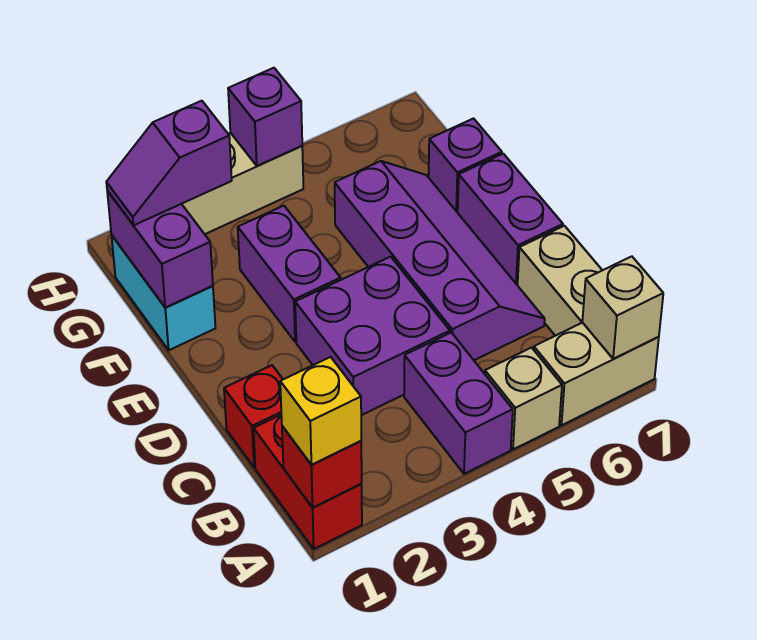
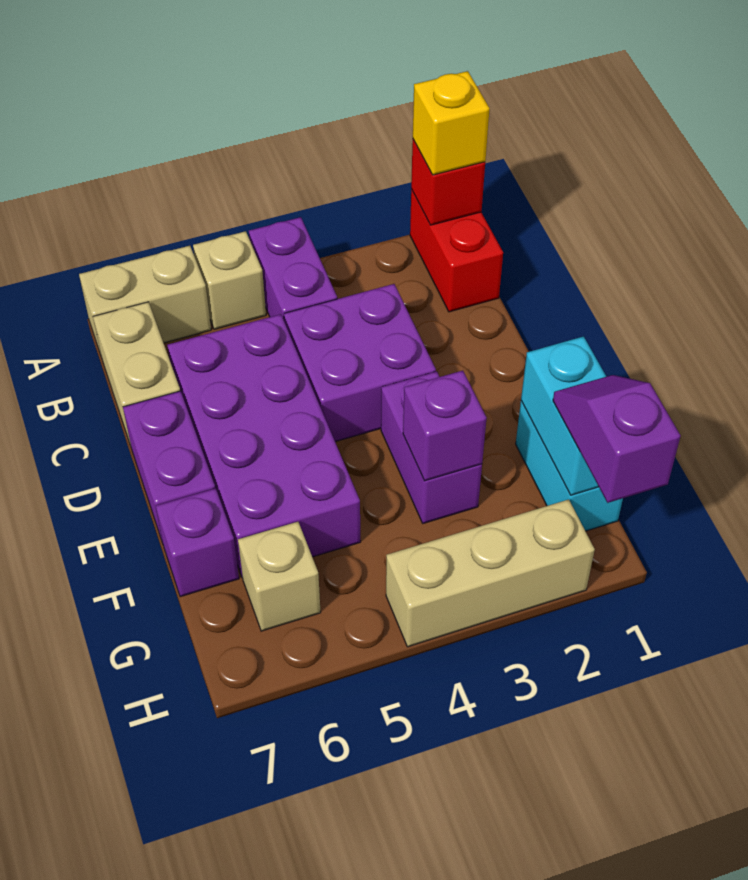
tan 1x1 brick [582,256,663,359] -> tan 1x1 brick moved to [238,522,321,631]
red 1x1 brick [224,365,283,467] -> none
purple 2x4 slope [335,161,545,360] -> purple 2x4 brick [167,314,361,578]
purple 1x2 brick [107,191,213,308] -> cyan 1x2 brick [521,336,606,495]
purple 1x2 slope [106,101,232,225] -> purple 1x2 slope turned to [553,375,680,503]
purple 1x1 brick [228,68,302,166] -> purple 1x1 brick moved to [403,371,487,481]

